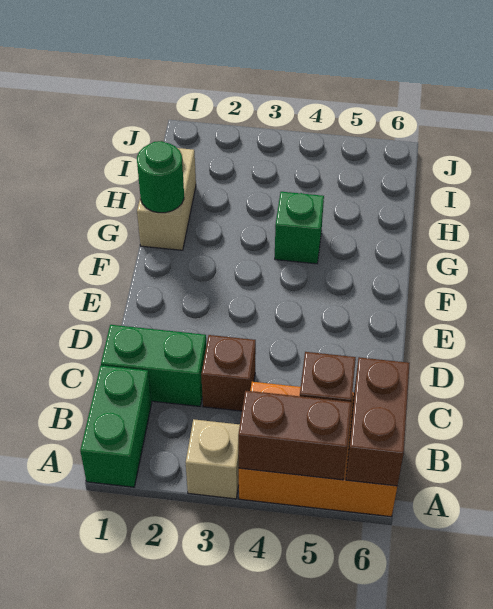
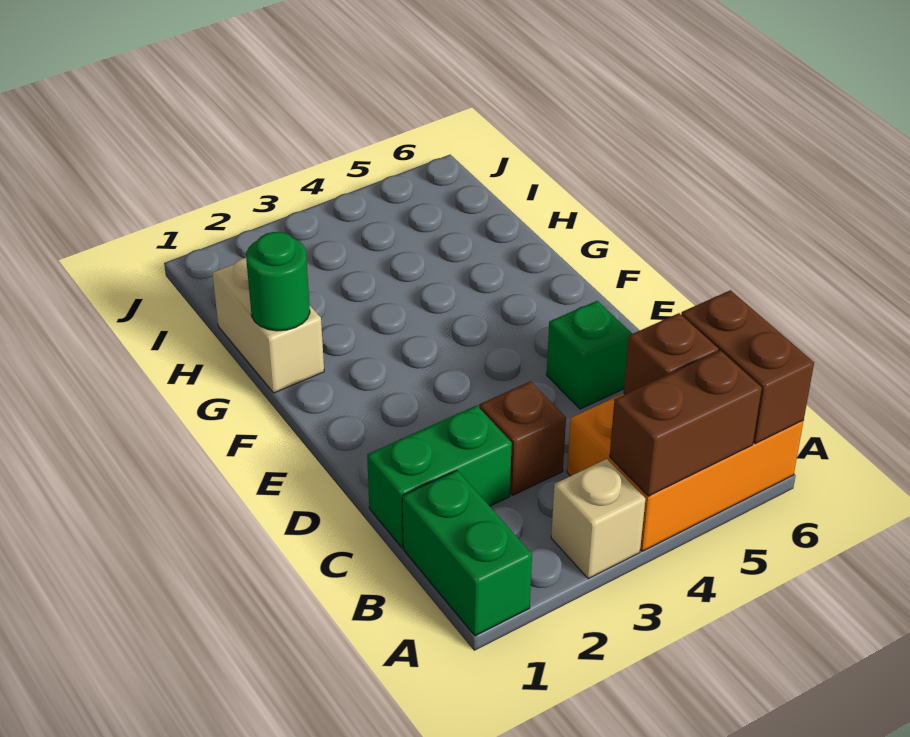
green 1x1 brick [275,192,324,264] -> green 1x1 brick moved to [547,301,632,409]

